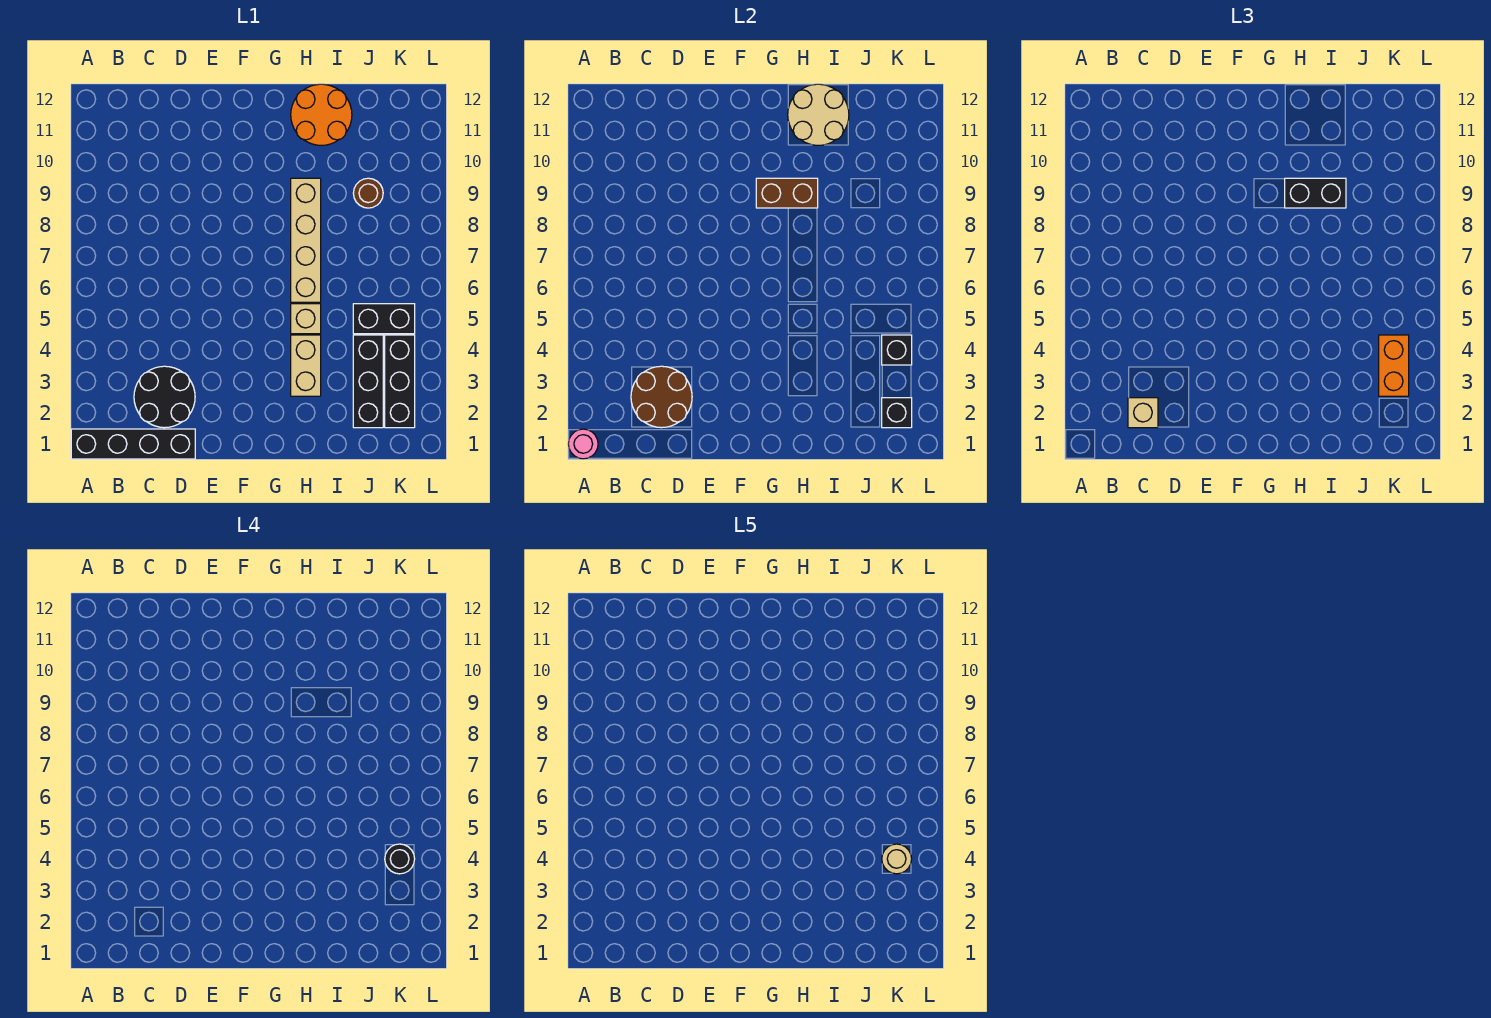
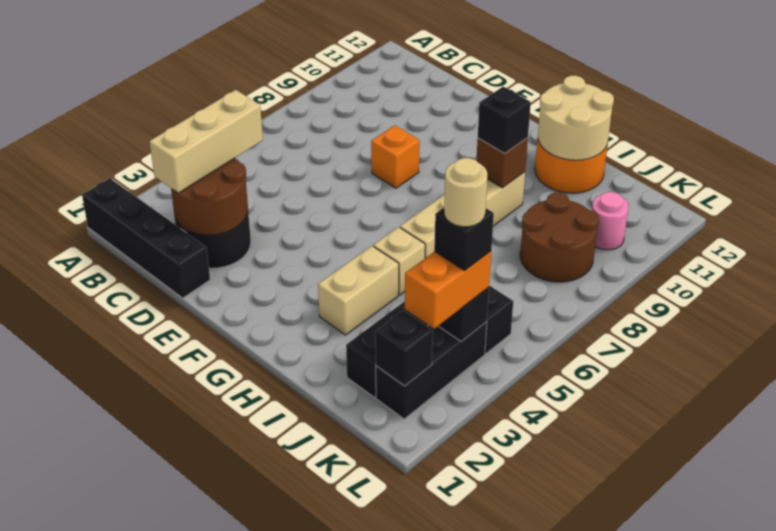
pink 1x1 round brick [568,429,598,459] -> pink 1x1 round brick moved to [592,192,629,250]
tan 1x1 brick [1128,398,1158,428] -> tan 1x3 brick [150,90,263,193]
none -> orange 1x1 brick [371,125,420,188]
brown 1x2 brick [756,178,818,208] -> brown 1x1 brick [476,138,528,188]
black 1x2 brick [1285,178,1346,208] -> black 1x1 brick [478,87,531,153]
brown 1x1 round brick [353,178,383,208] -> brown 2x2 round brick [520,193,599,282]
black 1x1 round brick [385,844,415,874] -> black 1x1 brick [434,208,494,271]

